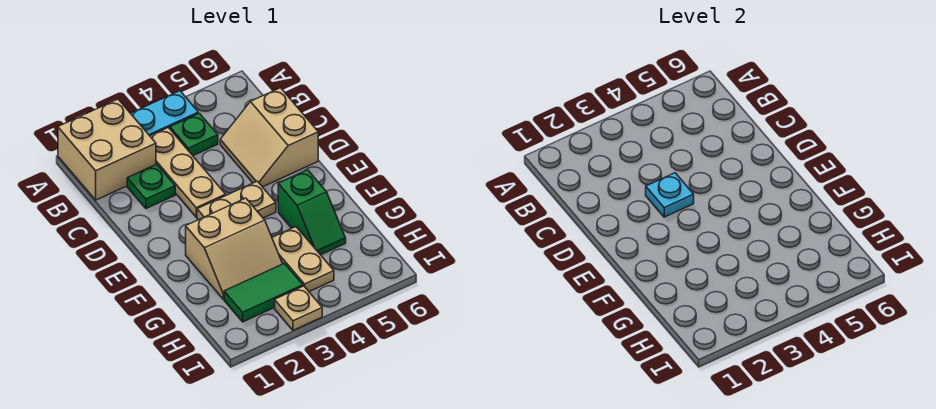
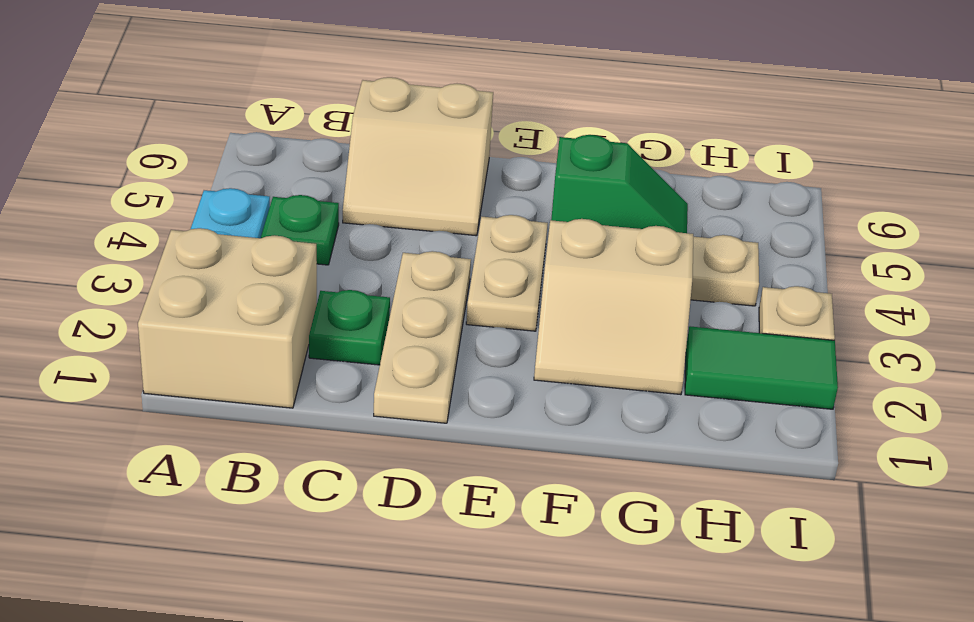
tan 1x3 plate [150,127,226,217] -> tan 1x3 plate turned to [374,251,471,423]
cyan 1x1 plate [646,173,694,217] -> none
tan 2x2 slope [186,198,283,299] -> tan 2x2 slope turned to [534,219,693,395]
green 1x2 tile [224,263,303,322] -> green 1x2 tile turned to [685,326,838,409]

